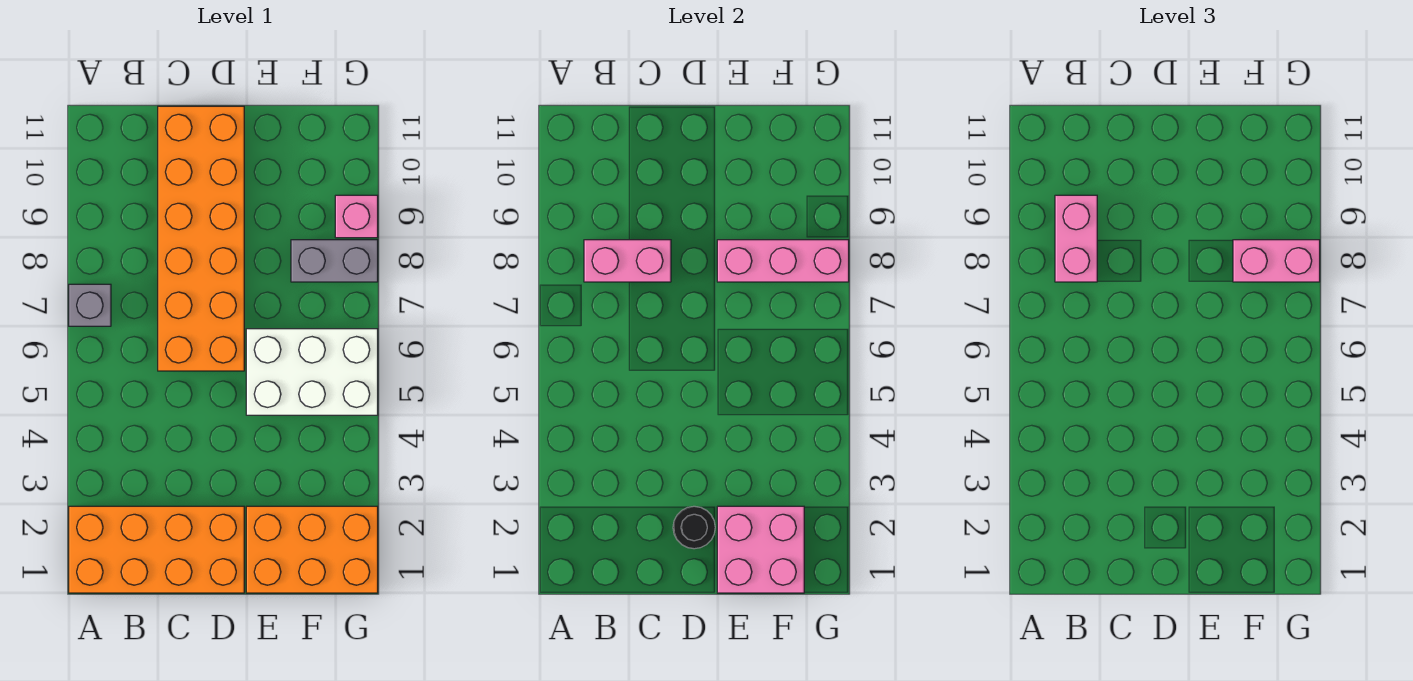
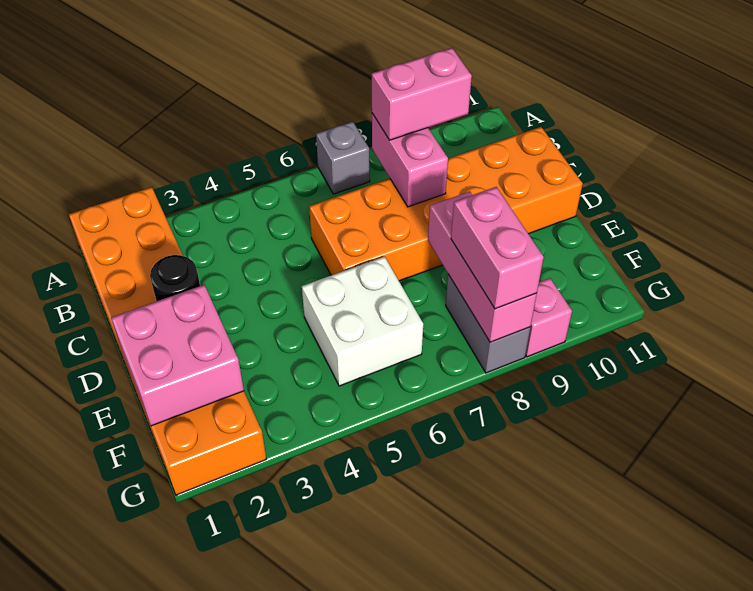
white 2x3 brick [246,329,378,415] -> white 2x2 brick [302,256,423,386]

